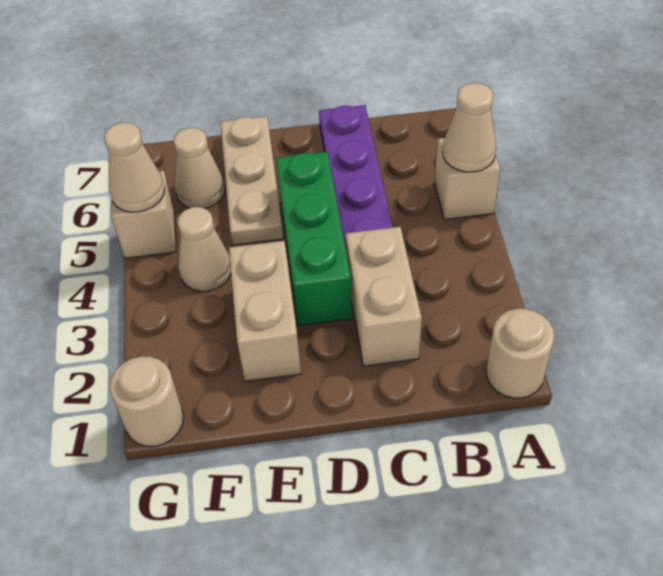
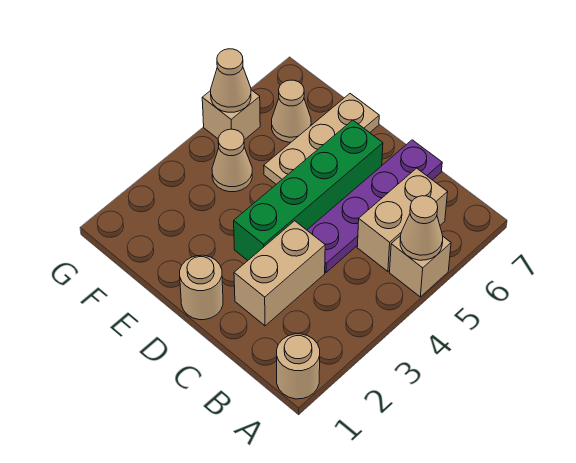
green 1x3 brick [276,152,352,326] -> green 1x4 brick [234,120,383,260]
tan 1x2 brick [229,241,301,381] -> tan 1x2 brick moved to [357,168,448,271]
tan 1x1 round brick [110,357,184,446] -> tan 1x1 round brick moved to [180,255,223,320]

